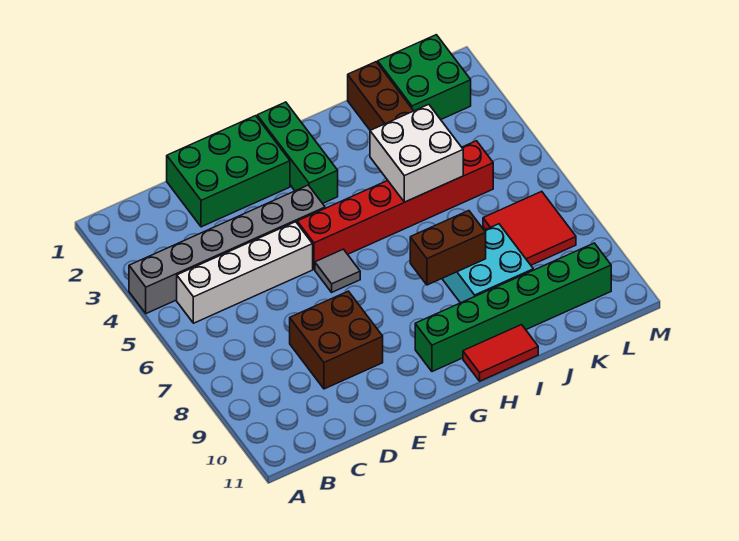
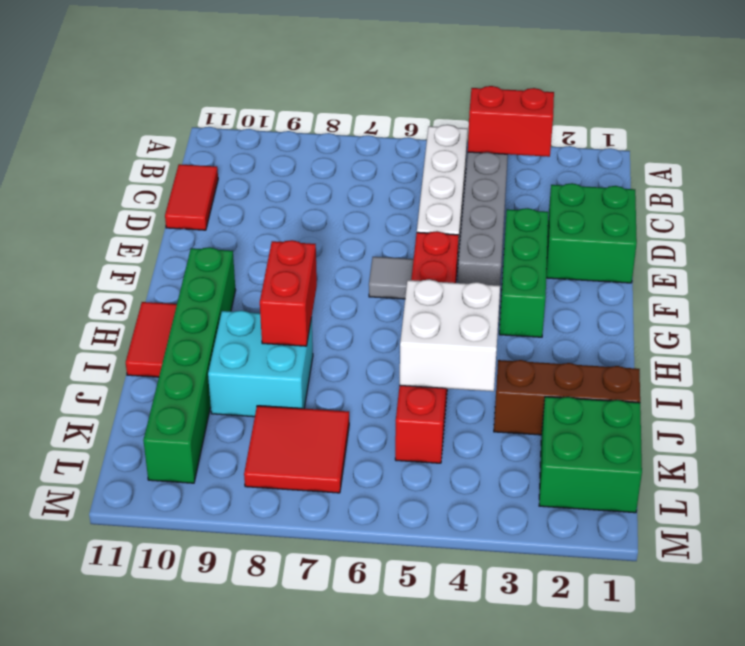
none -> red 1x2 brick [468,86,554,157]
none -> red 1x2 tile [165,164,218,230]
green 2x3 brick [167,116,290,227] -> green 2x2 brick [546,183,637,283]
brown 2x2 brick [290,291,383,389] -> none
green 1x3 brick [257,102,338,204] -> green 1x3 brick turned to [499,208,548,337]
brown 1x2 brick [410,211,486,285] -> red 1x2 brick [260,240,317,346]

